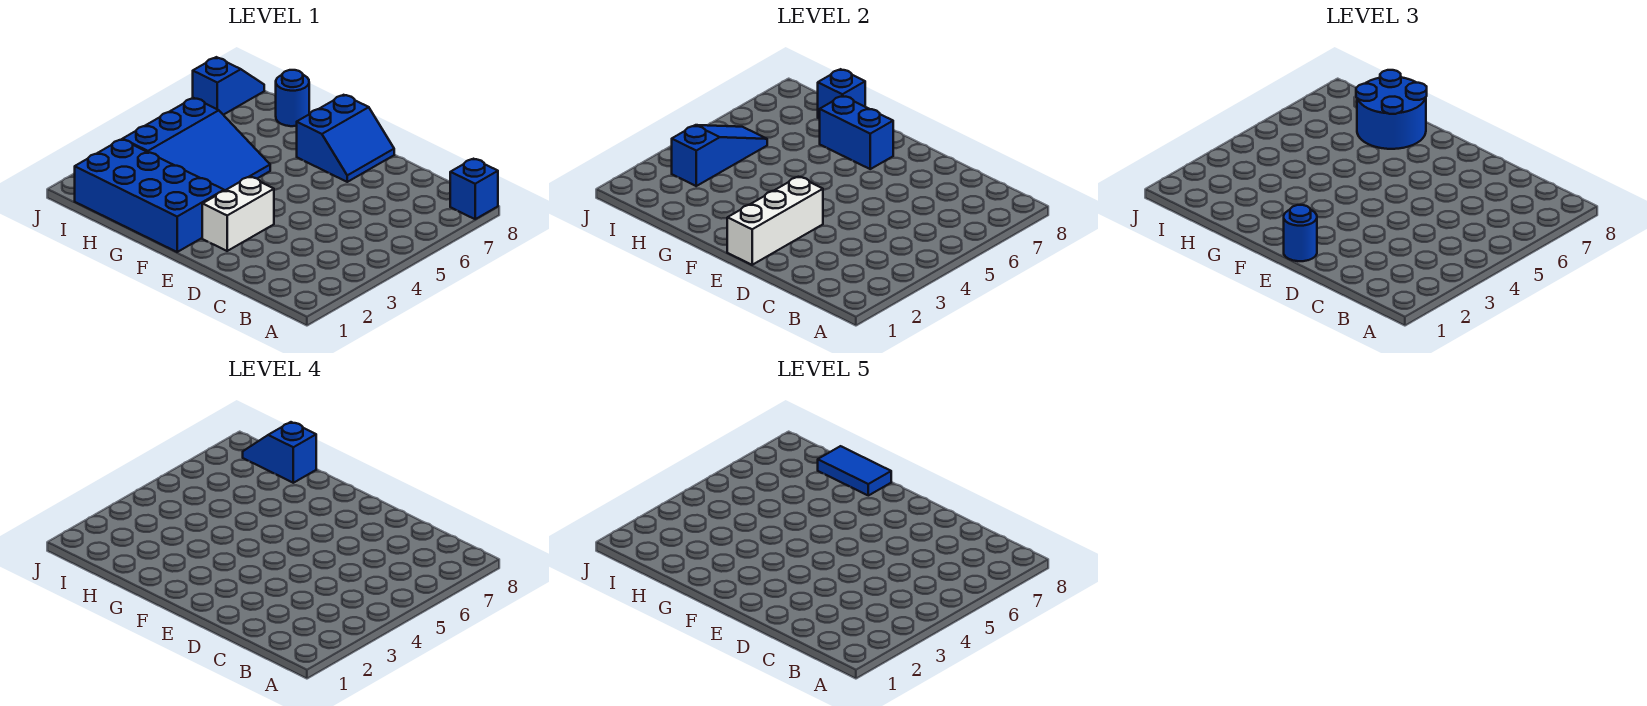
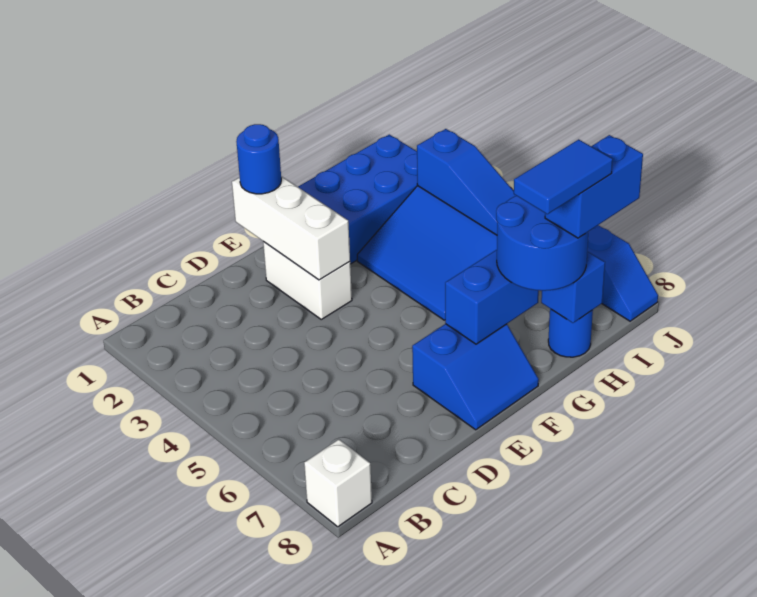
blue 1x1 brick [450,159,498,219] -> white 1x1 brick [304,439,372,527]
blue 2x2 slope [297,95,394,182] -> blue 2x2 slope turned to [412,324,539,430]
blue 1x2 slope [243,422,316,483] -> blue 1x2 brick [545,135,643,238]

